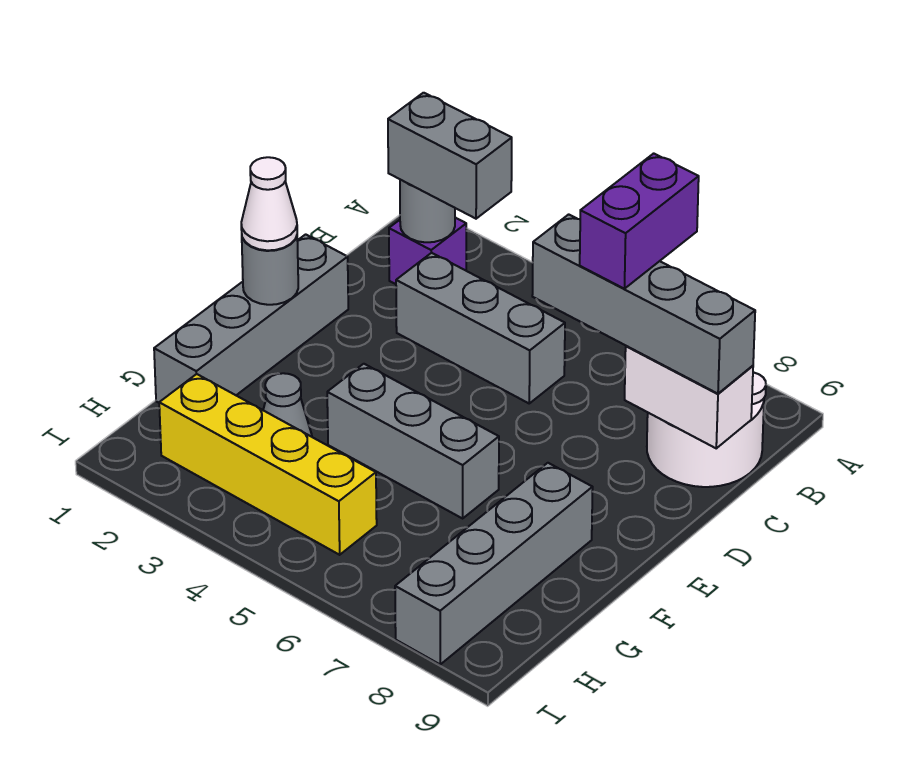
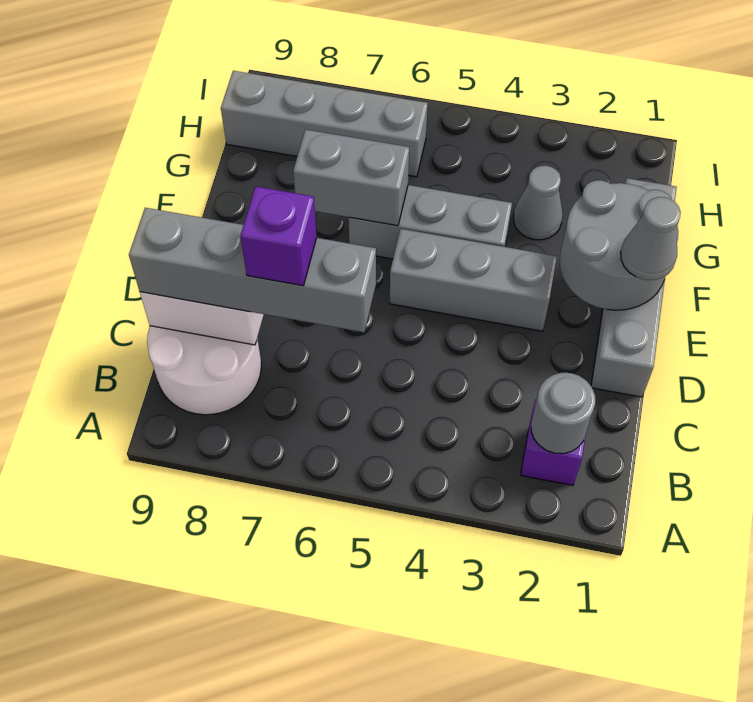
grey 1x2 brick [388,93,512,219] -> grey 1x2 brick moved to [293,129,409,226]
purple 1x2 brick [580,153,699,289] -> purple 1x1 brick [240,186,317,286]
grey 1x3 brick [396,253,565,403] -> grey 1x3 brick moved to [390,229,557,331]
grey 1x1 round brick [242,236,298,305] -> grey 2x2 round brick [559,180,678,310]
white 1x1 cone [241,157,297,250] -> grey 1x1 cone [621,197,681,280]
grey 1x4 brick [395,463,593,664] -> grey 1x4 brick turned to [221,71,428,177]
yellow 1x4 brick [159,374,377,555] -> none

